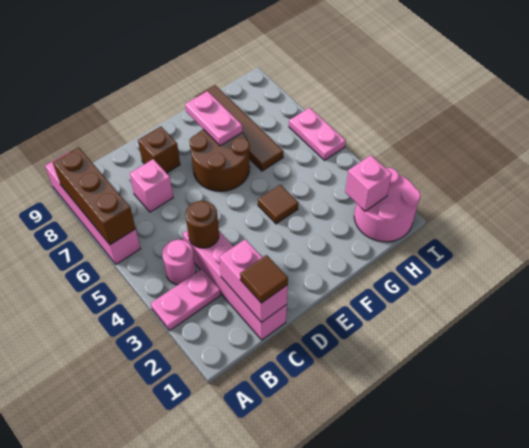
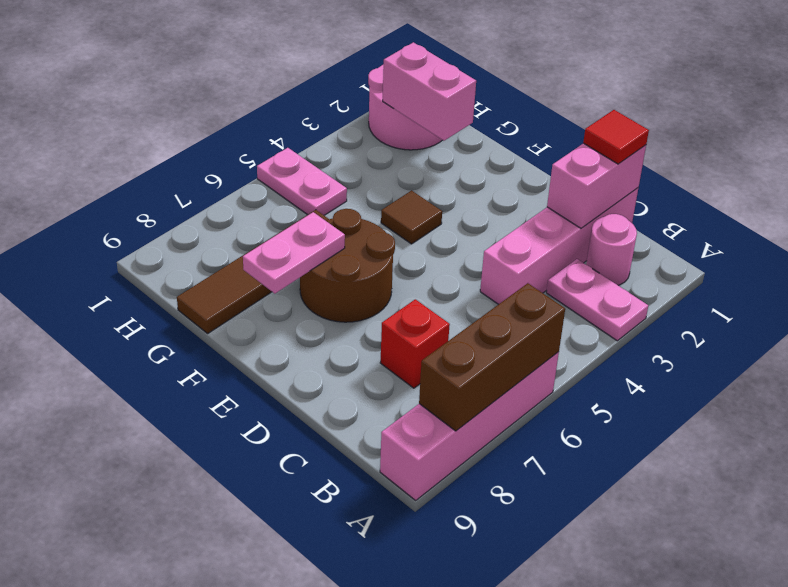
pink 1x1 round brick [162,240,196,285] -> pink 1x1 round brick moved to [586,214,637,285]
brown 1x1 tile [240,255,288,303] -> red 1x1 tile [583,110,649,164]
brown 1x1 round brick [185,201,219,248] -> none
pink 1x1 brick [129,159,173,212] -> red 1x1 brick [380,299,450,388]
brown 1x1 brick [138,127,180,173] -> none
pink 1x1 brick [345,155,392,211] -> pink 1x2 brick [383,42,476,141]
pink 1x2 plate [289,108,346,160] -> pink 1x2 plate turned to [257,148,347,215]

